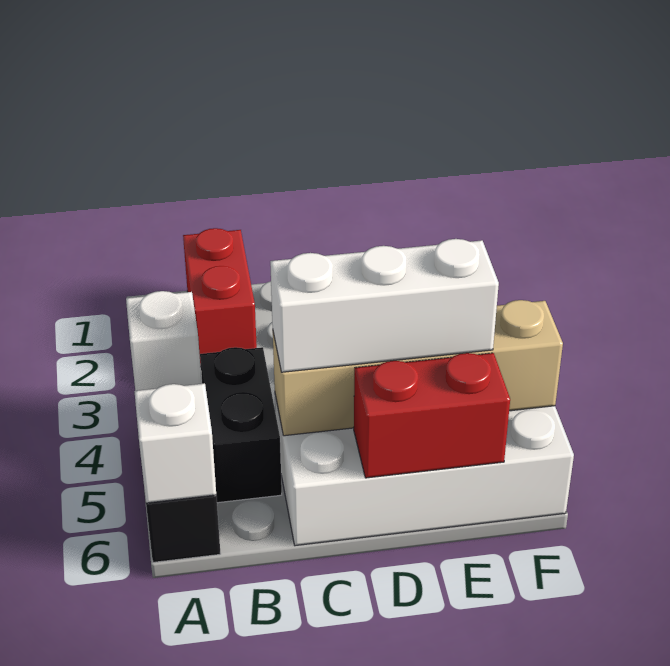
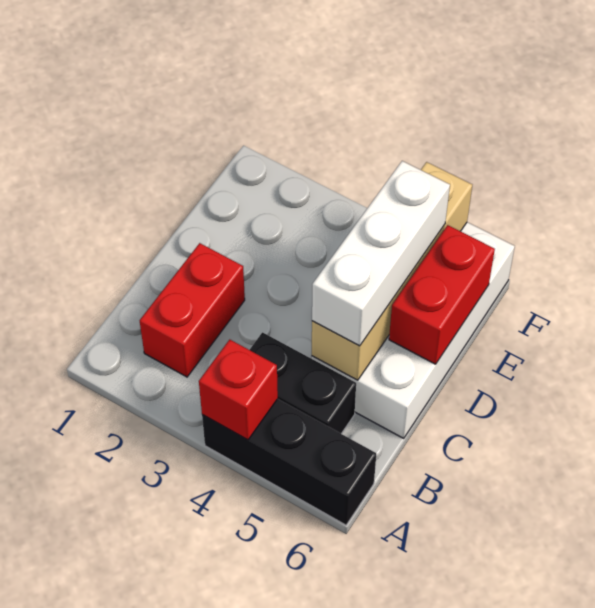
white 1x1 brick [126,291,202,391] -> red 1x1 brick [199,340,278,440]
white 1x1 brick [134,383,216,503] -> none
red 1x2 brick [183,228,257,367] -> red 1x2 brick turned to [140,243,245,377]

